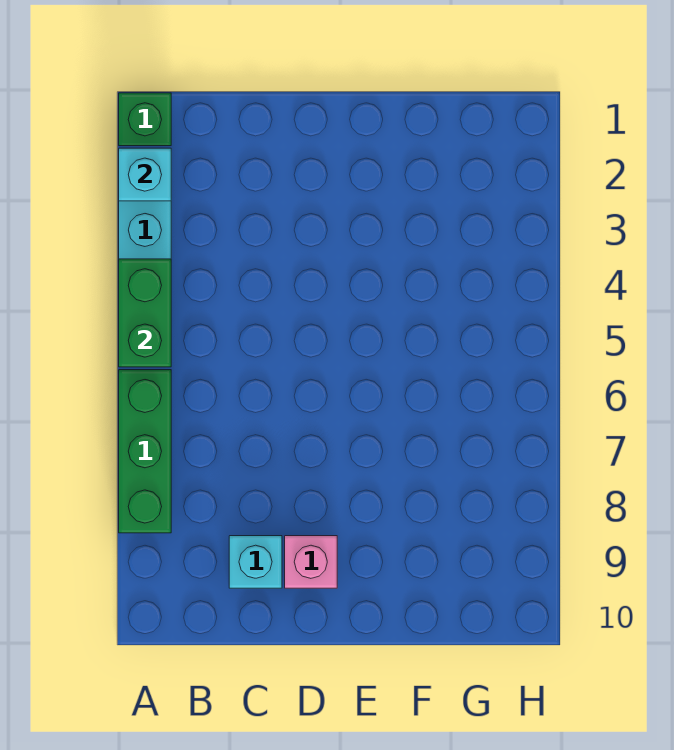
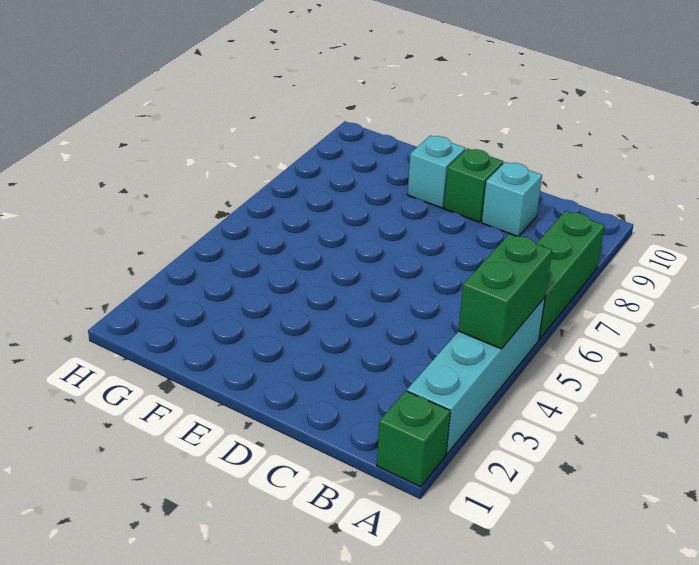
cyan 1x1 brick [119,148,171,201] -> cyan 1x1 brick moved to [408,136,466,208]
pink 1x1 brick [285,536,337,588] -> green 1x1 brick [444,149,503,222]

